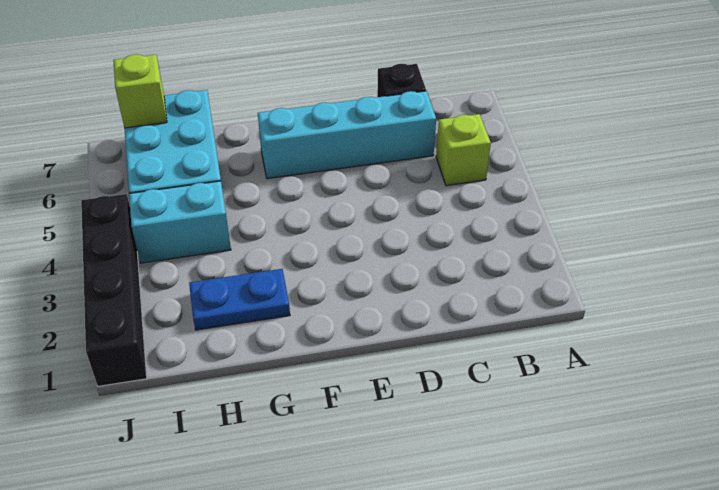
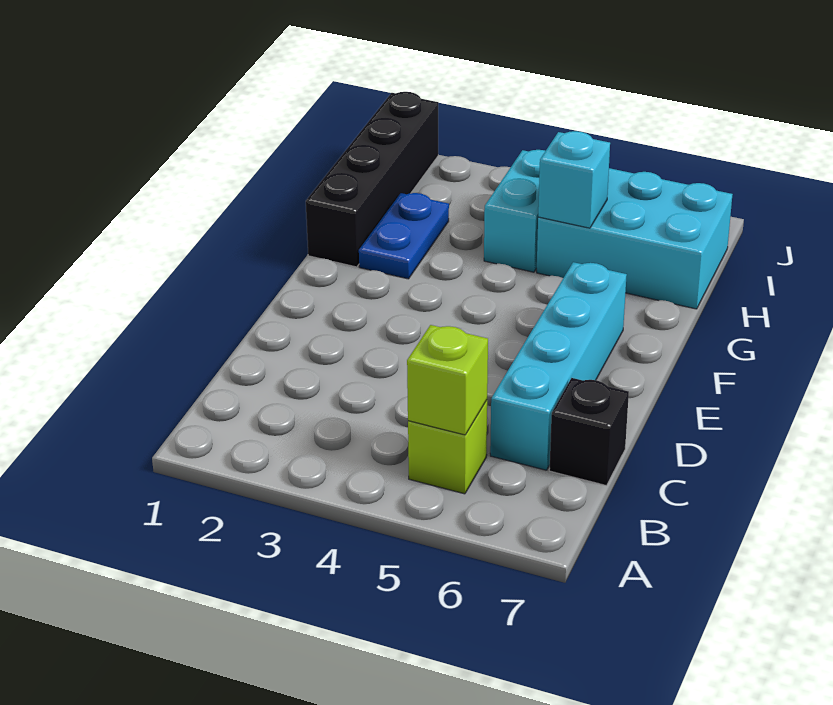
none -> cyan 1x1 brick [538,131,610,228]
lime 1x1 brick [113,54,167,128] -> lime 1x1 brick moved to [407,325,488,435]
black 1x4 brick [81,194,147,386] -> black 1x4 brick turned to [306,92,438,267]

